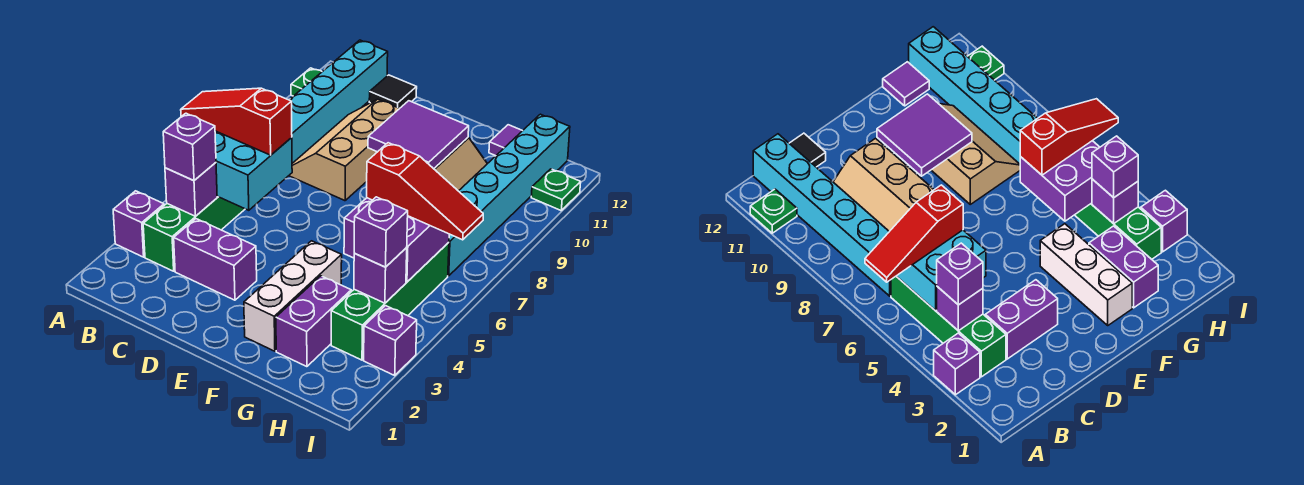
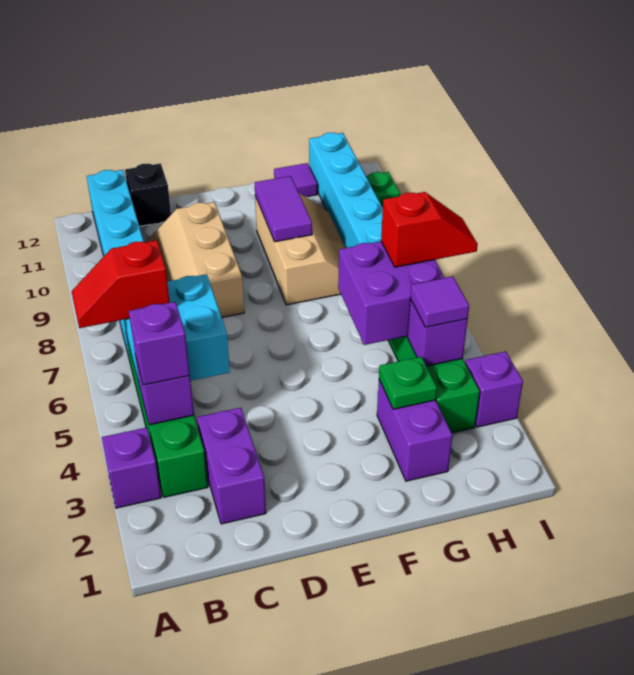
red 1x3 slope [181,88,292,155] -> red 1x2 slope [72,240,170,328]
green 1x1 plate [291,68,322,96] -> green 1x1 plate moved to [379,357,437,409]
purple 1x2 brick [174,219,257,300] -> purple 1x2 brick turned to [197,408,266,524]
black 1x1 tile [369,75,417,108] -> black 1x1 brick [125,163,171,226]
purple 2x2 tile [368,101,469,169] -> purple 1x2 tile [255,176,312,242]
white 1x3 brick [244,241,342,351] -> none
red 1x3 slope [367,143,483,240] -> red 1x2 slope [381,192,478,267]
purple 1x1 brick [354,197,408,267] -> purple 1x1 tile [410,276,469,327]

